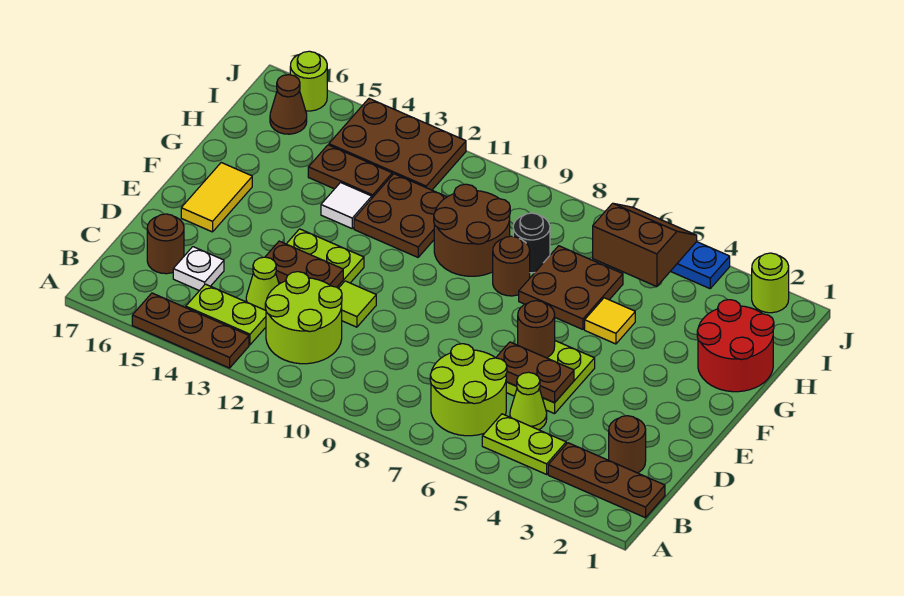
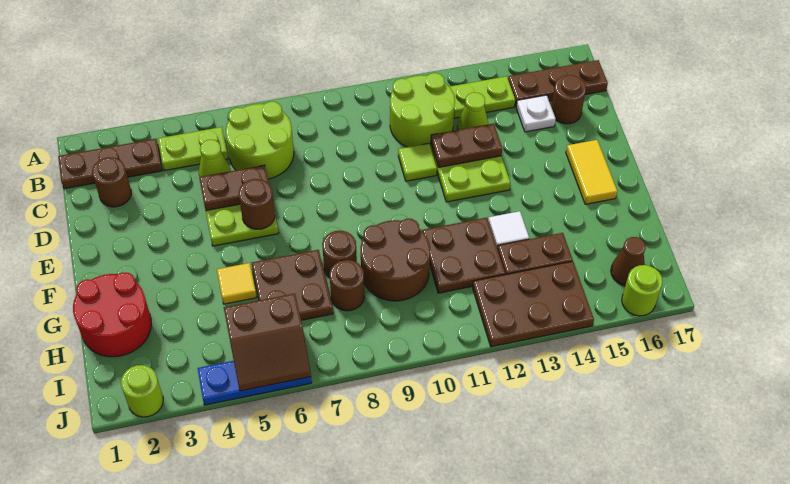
brown 1x3 plate [132,293,249,368] -> brown 1x3 plate moved to [508,60,608,106]
black 1x1 round brick [513,213,550,273] -> brown 1x1 round brick [330,260,364,311]

